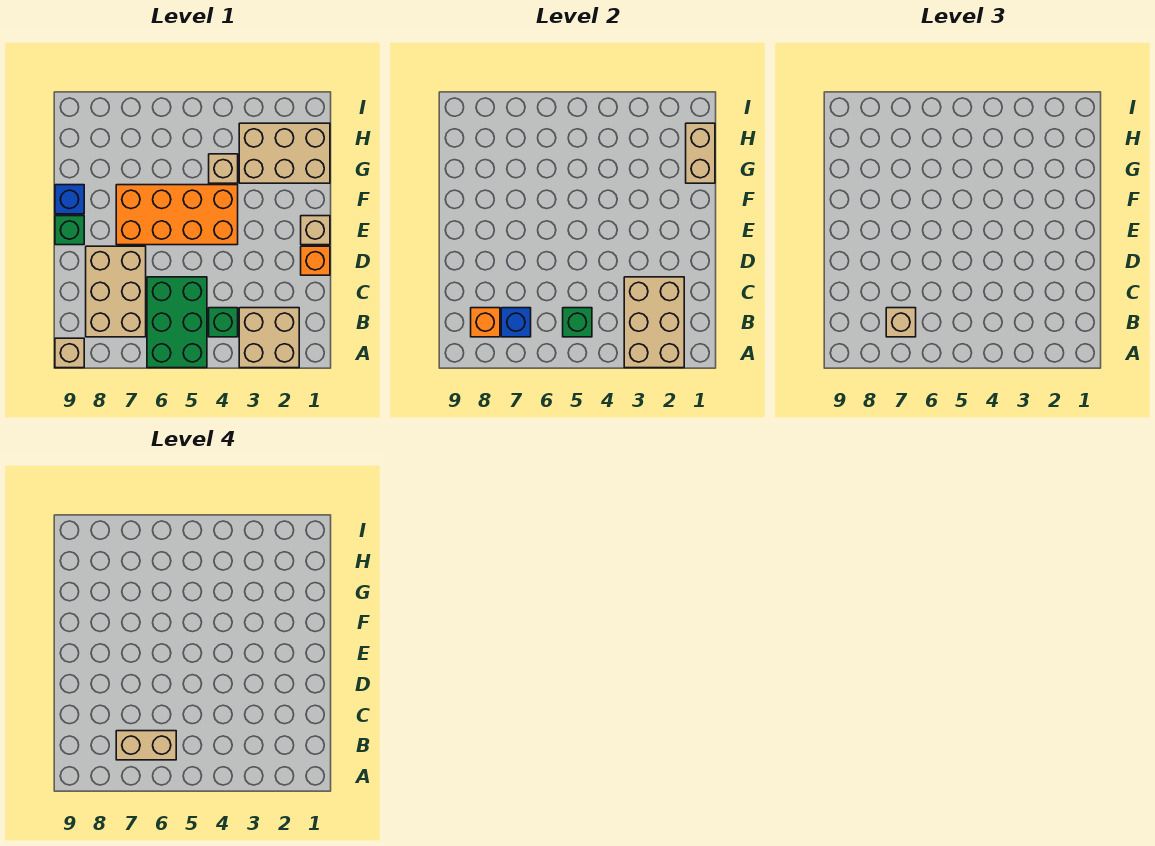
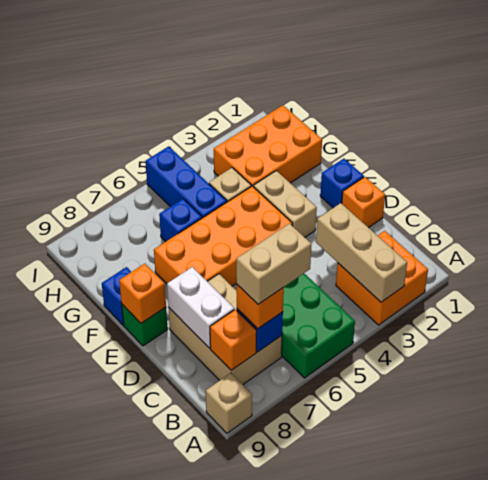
tan 2x2 brick [239,308,299,368] -> orange 2x2 brick [336,231,428,325]
tan 2x3 brick [624,277,684,368] -> tan 1x3 brick [316,203,407,302]
green 1x1 brick [209,308,238,337] -> none
green 1x1 brick [563,308,592,337] -> none
tan 1x1 brick [886,308,916,337] -> orange 1x1 brick [237,285,284,329]
none -> white 1x2 brick [167,267,234,348]
tan 1x1 brick [301,216,330,245] -> blue 1x1 brick [320,159,364,208]
none -> orange 1x1 brick [119,264,166,323]
tan 2x3 brick [239,123,330,183] -> orange 2x3 brick [214,105,322,186]
tan 1x2 brick [686,123,715,183] -> tan 1x2 brick moved to [253,171,317,237]
none -> blue 1x3 brick [146,146,227,218]
none -> blue 1x1 brick [159,199,202,242]

